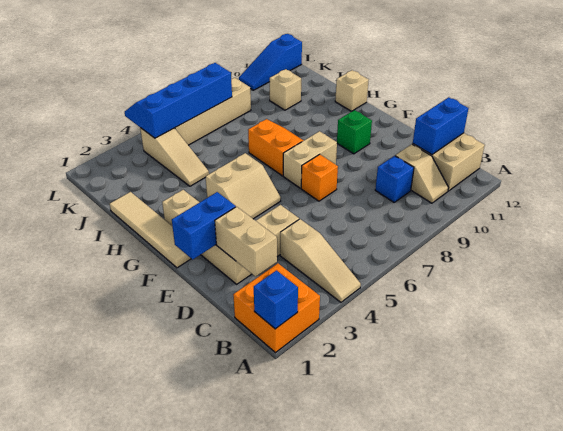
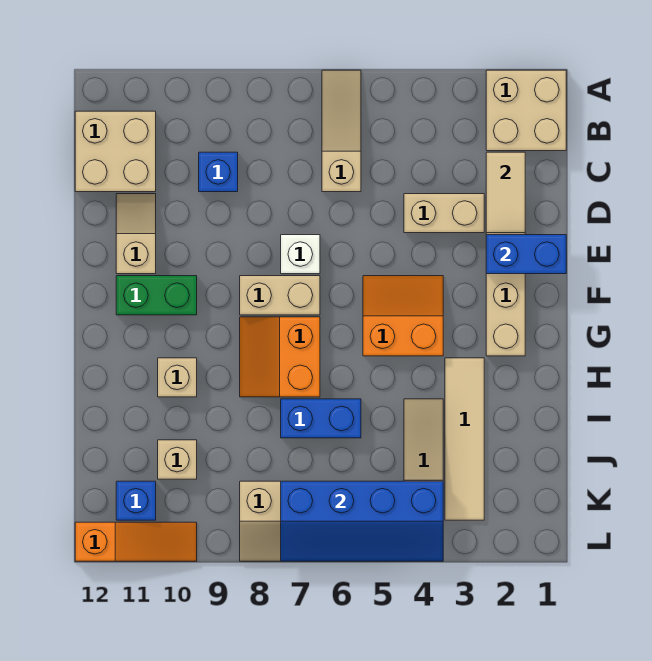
orange 2x2 brick [233,263,320,353] -> tan 2x2 brick [486,70,566,151]
blue 1x1 brick [254,270,298,329] -> blue 1x1 brick moved to [116,481,156,520]
tan 1x3 slope [280,219,361,302] -> tan 1x3 slope moved to [322,70,361,192]
tan 1x2 slope [395,144,448,203] -> tan 1x2 slope moved to [116,194,156,274]
tan 1x2 brick [215,207,277,277] -> tan 1x2 tile [486,152,525,233]
blue 1x2 brick [413,97,469,155] -> blue 1x2 brick moved to [281,399,361,438]
orange 1x1 brick [301,154,338,201] -> white 1x1 brick [281,235,320,274]
tan 1x4 tile [110,192,191,268] -> tan 1x4 tile moved to [445,358,484,520]
tan 2x2 slope [206,153,281,219] -> orange 2x2 slope [363,276,443,356]
green 1x1 brick [337,110,372,154] -> green 1x2 brick [116,276,197,315]
tan 1x1 brick [335,70,369,112] -> tan 1x1 brick moved to [158,358,197,397]
blue 1x3 slope [239,34,302,90] -> orange 1x3 slope [75,522,197,561]

